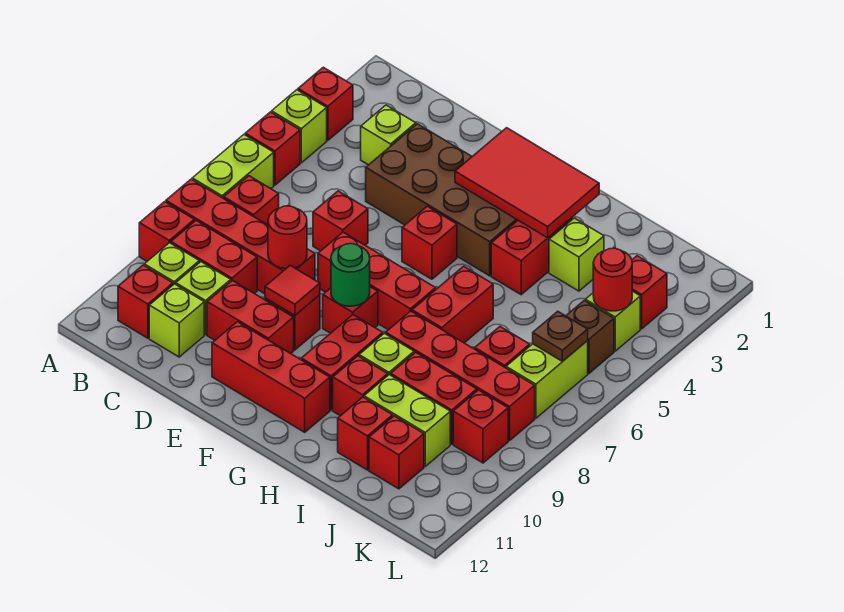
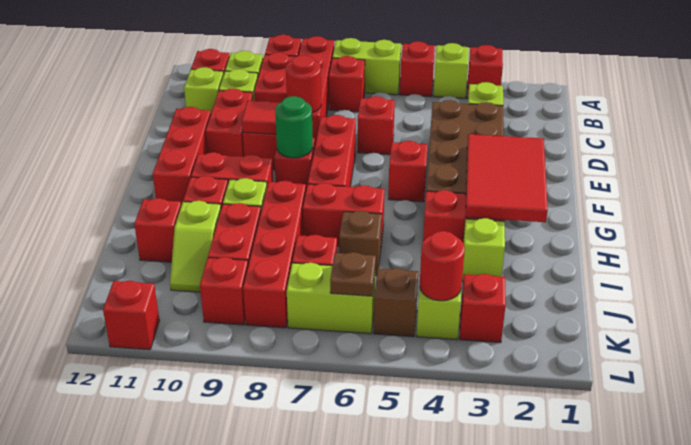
none -> brown 1x1 brick [339,211,382,276]
lime 1x2 brick [364,375,450,466] -> lime 1x2 slope [170,201,221,292]
red 1x1 brick [369,416,424,489] -> red 1x1 brick moved to [103,281,159,350]

